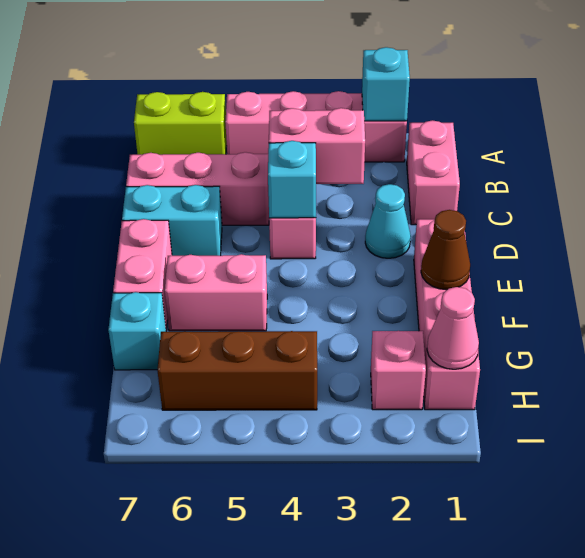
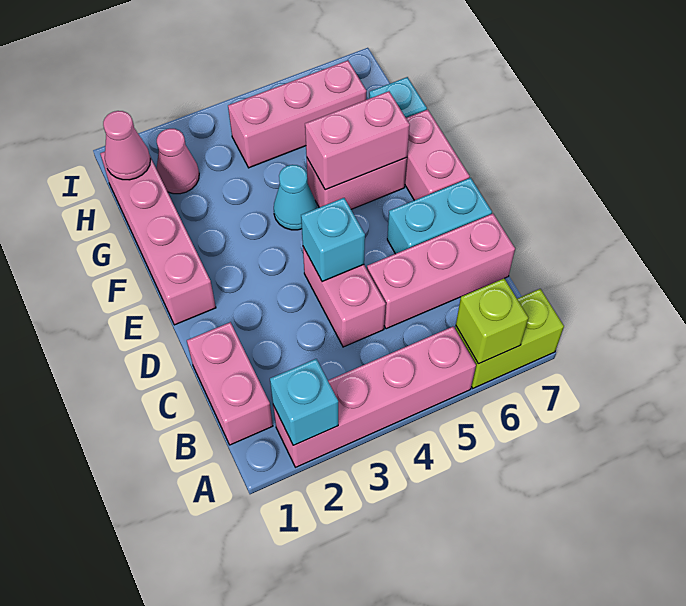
none -> lime 1x1 brick [456,279,528,364]
pink 1x2 brick [269,108,365,184] -> pink 1x2 brick moved to [305,91,410,190]
cyan 1x1 cone [365,184,411,258] -> cyan 1x1 cone moved to [274,165,317,230]
brown 1x1 cone [421,210,470,290] -> none
pink 1x1 brick [371,331,426,410] -> pink 1x1 cone [157,129,199,194]
brown 1x3 brick [157,331,317,410] -> pink 1x3 brick [228,60,367,168]

